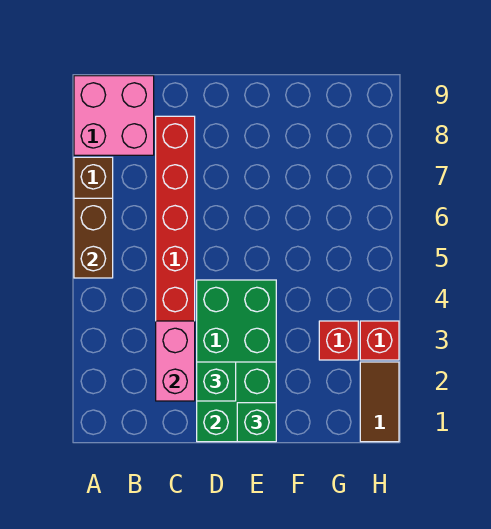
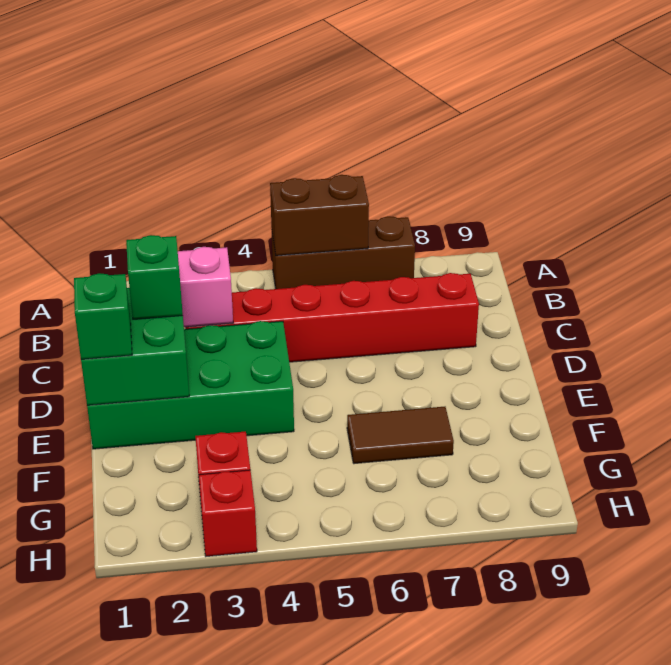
pink 2x2 brick [74,76,154,155] -> none
brown 1x2 tile [360,362,399,442] -> brown 1x2 tile moved to [347,407,454,464]

